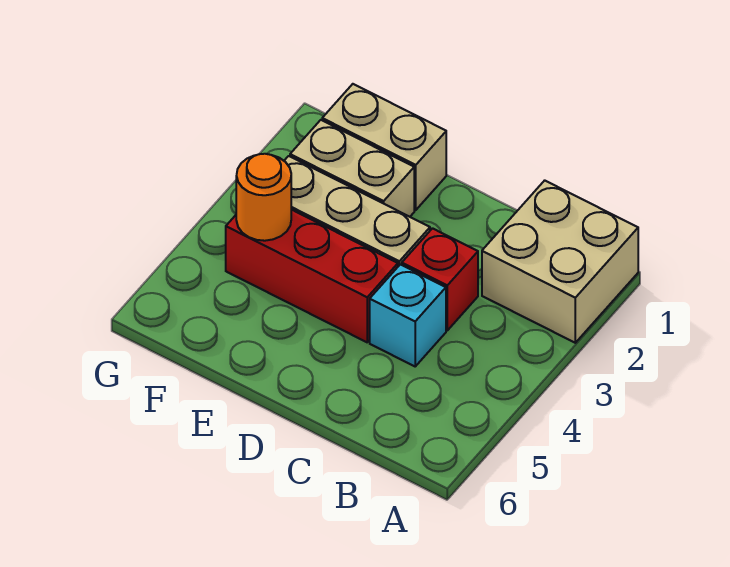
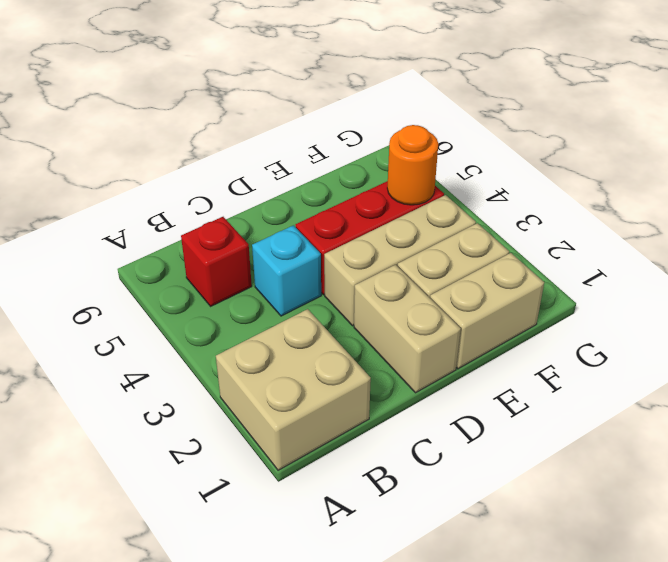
red 1x1 brick [402,228,478,330] -> red 1x1 brick moved to [181,217,252,306]
none -> tan 1x2 brick [354,265,461,393]

